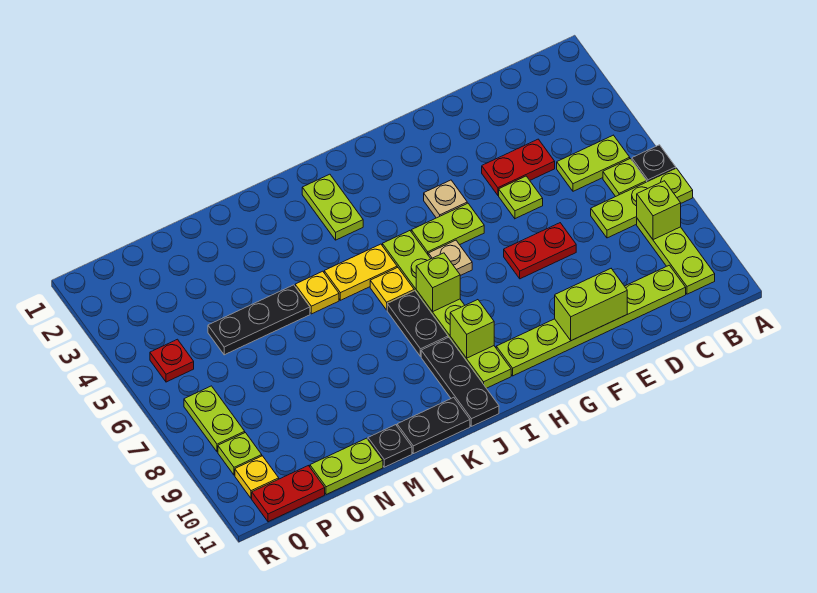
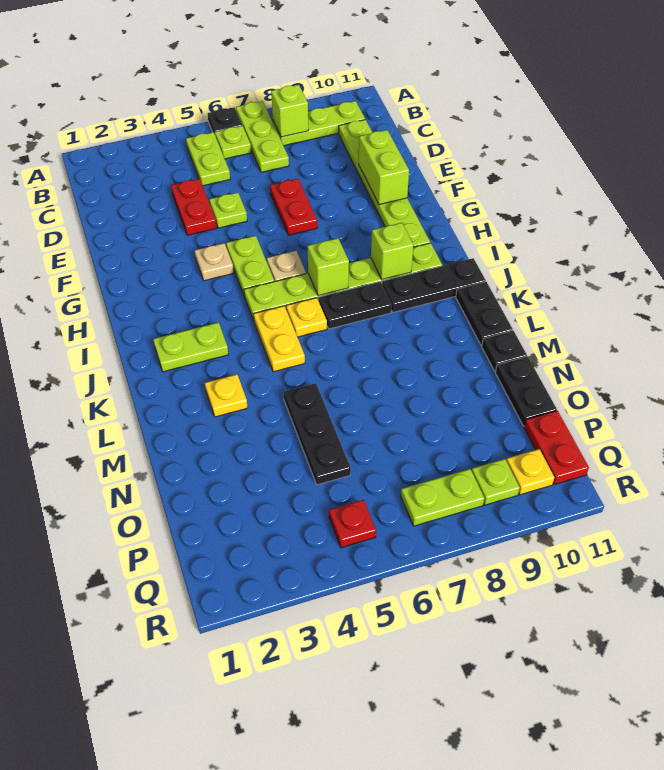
yellow 1x1 plate [295,271,339,314] -> yellow 1x1 plate moved to [205,374,248,417]
lime 1x2 plate [310,438,383,495] -> black 1x2 plate [495,356,557,426]

